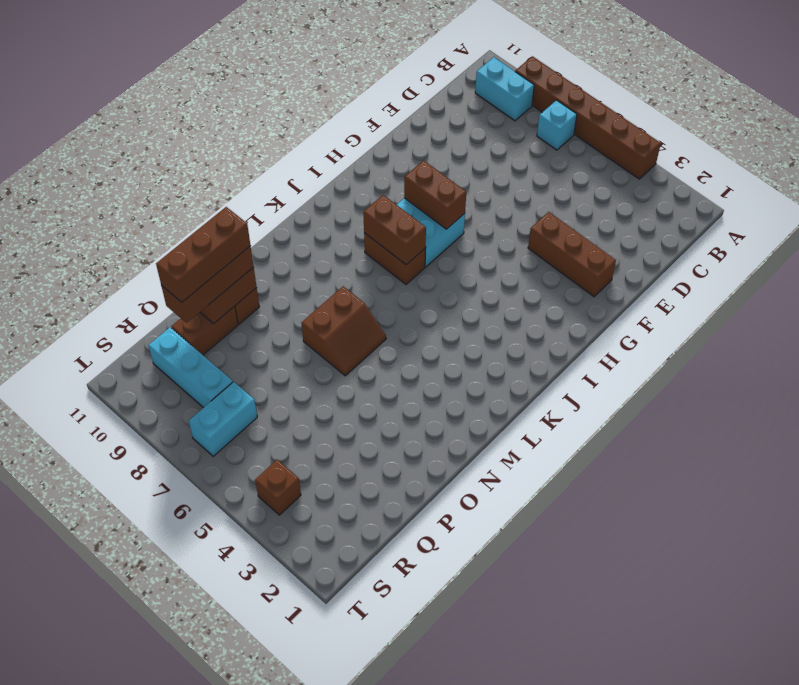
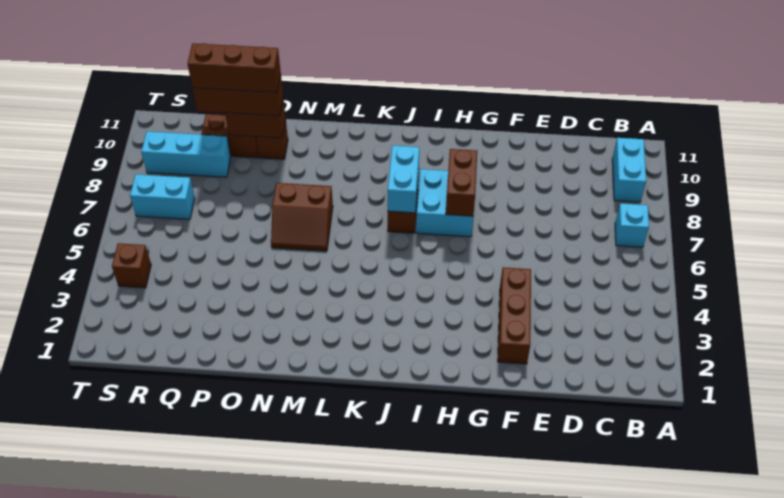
brown 1x6 brick [515,56,661,179] -> none
brown 1x2 brick [363,195,426,265] -> cyan 1x2 brick [388,145,419,213]
cyan 1x3 brick [148,327,233,408] -> cyan 1x3 brick turned to [141,132,231,177]

